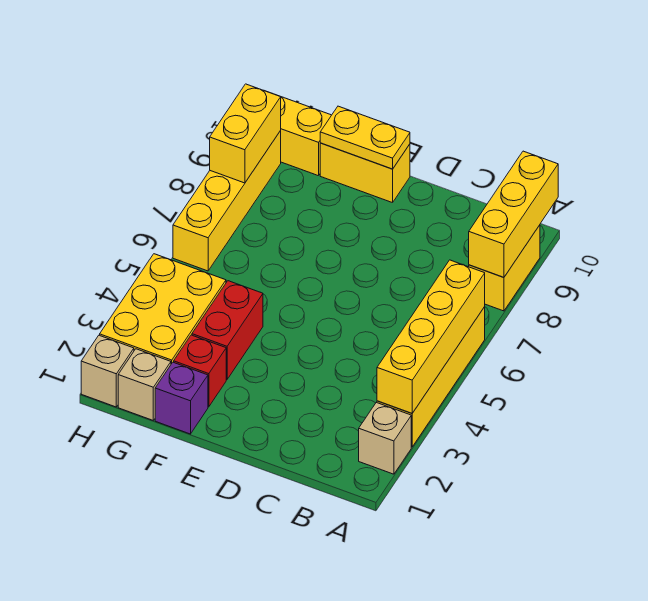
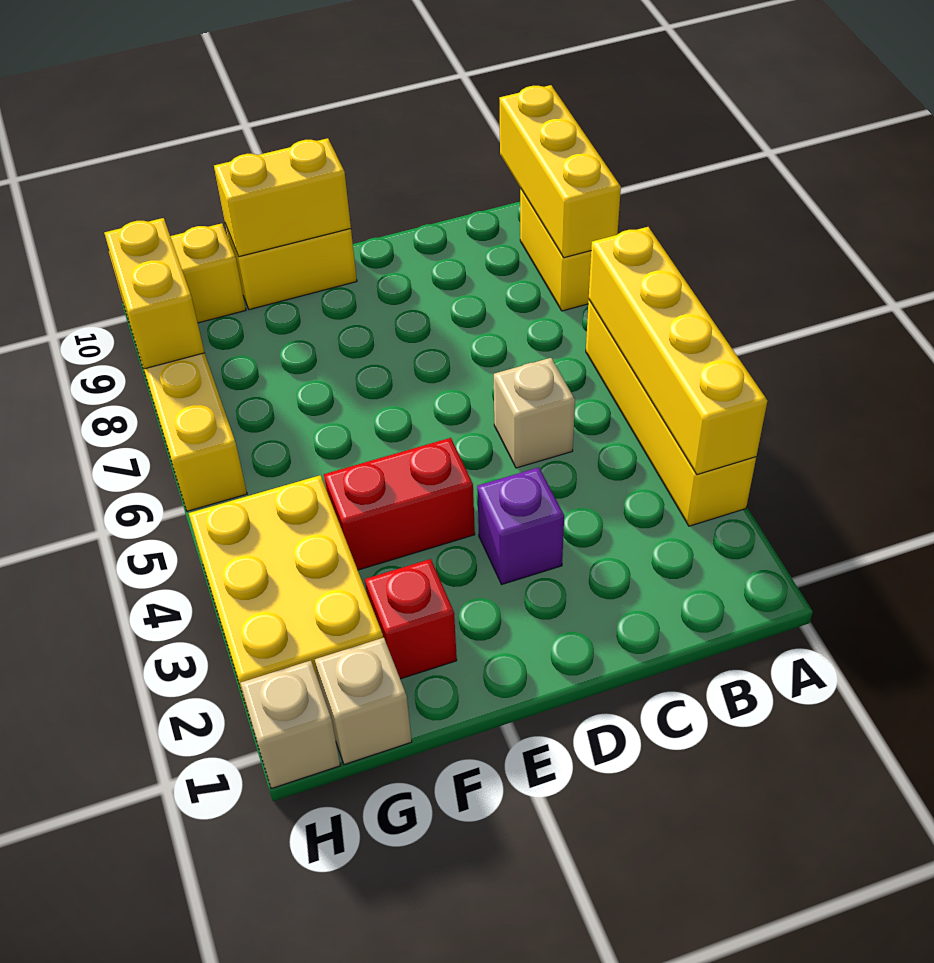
tan 1x1 brick [359,402,411,474] -> tan 1x1 brick moved to [494,358,575,468]
yellow 1x2 plate [320,106,410,169] -> yellow 1x2 brick [214,138,351,257]
purple 1x1 brick [155,362,208,434] -> purple 1x1 brick moved to [477,468,564,584]
red 1x2 brick [192,281,263,380] -> red 1x2 brick turned to [324,438,475,570]

